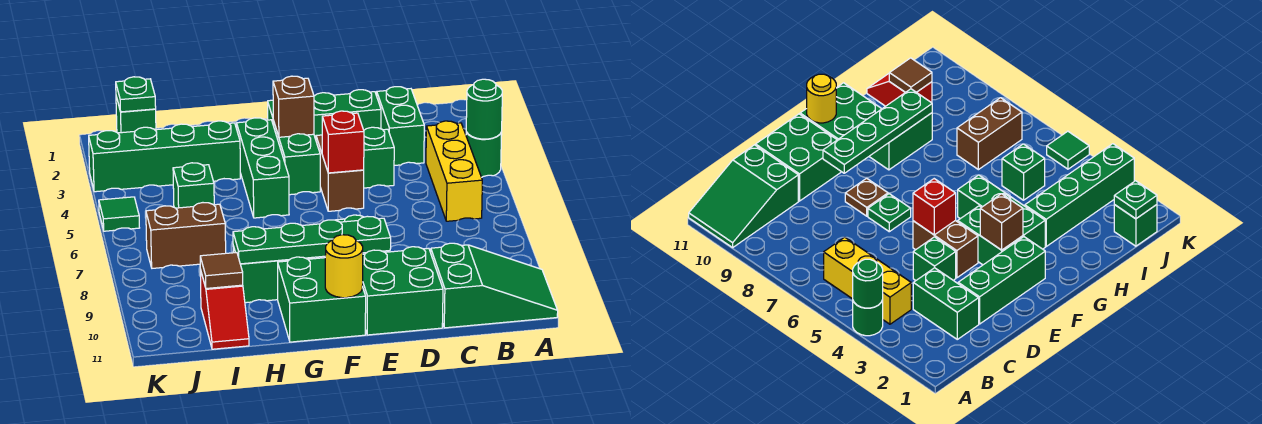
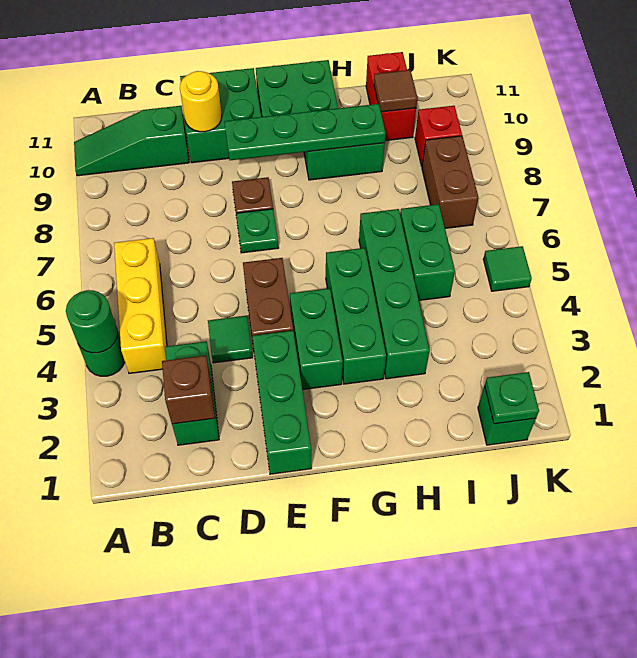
green 2x3 slope [431,243,558,328] -> green 1x3 slope [74,106,189,176]
green 1x3 brick [268,90,381,139] -> green 1x3 brick turned to [252,331,312,474]
green 1x1 brick [364,127,394,188] -> green 1x1 tile [208,316,253,363]
red 1x1 brick [322,111,364,173] -> red 1x1 brick moved to [415,106,462,166]
brown 1x1 brick [273,76,314,137] -> brown 1x1 brick moved to [162,355,215,424]
yellow 1x1 round brick [325,235,363,298] -> yellow 1x1 round brick moved to [180,71,222,132]
green 1x4 brick [89,121,240,192] -> green 1x4 brick turned to [359,209,430,379]
green 1x1 brick [173,163,214,208] -> green 1x2 brick [400,204,455,300]
brown 1x2 brick [146,203,226,268] -> brown 1x2 brick turned to [422,136,479,228]
red 1x2 slope [200,270,249,349] -> red 1x2 brick [366,52,416,141]

